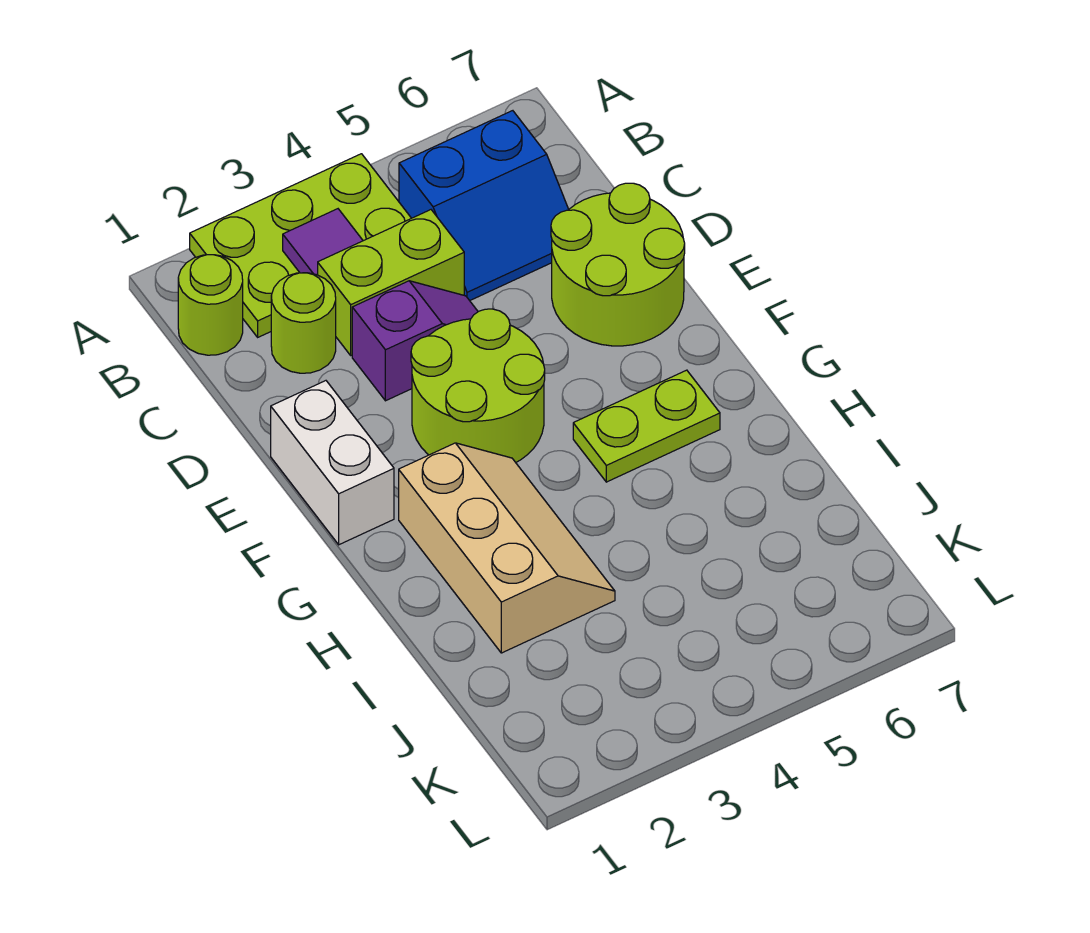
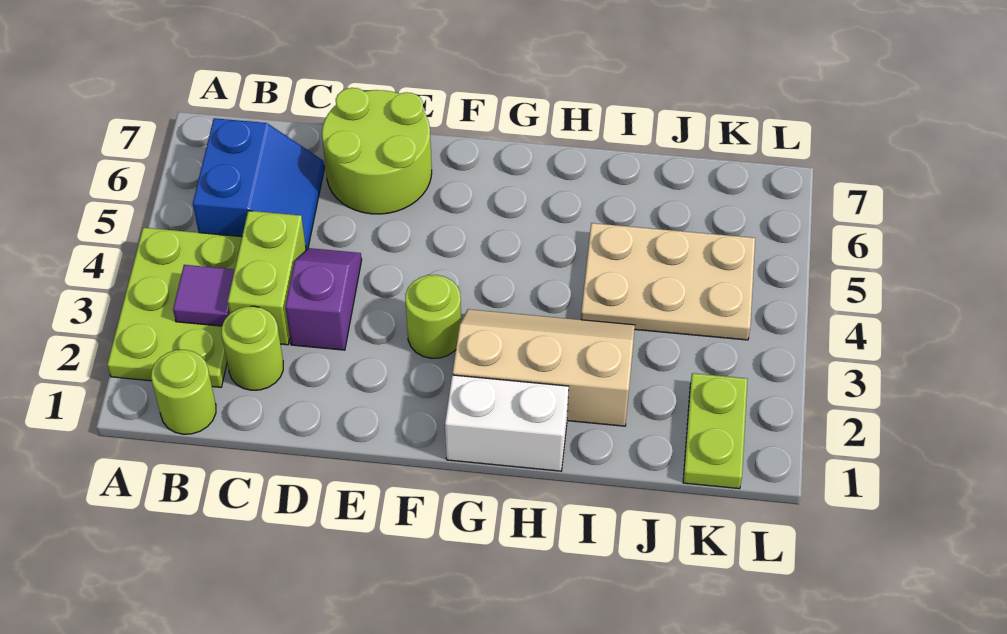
white 1x2 brick [271,381,394,545] -> white 1x2 brick moved to [445,375,569,471]
lime 2x2 round brick [411,309,545,462] -> lime 1x1 round brick [405,275,461,358]
lime 1x2 plate [573,370,720,482] -> lime 1x2 plate moved to [683,373,747,489]
none -> tan 2x3 plate [581,223,755,340]

